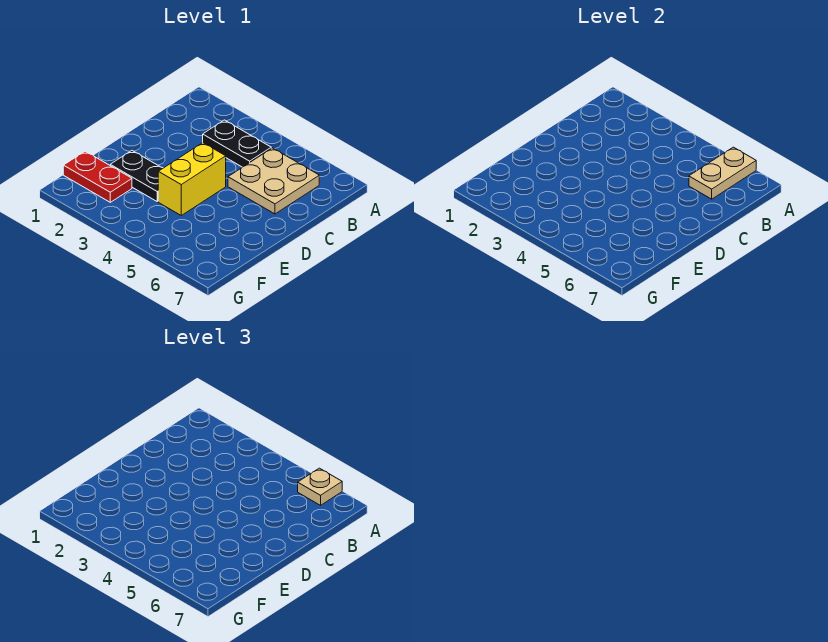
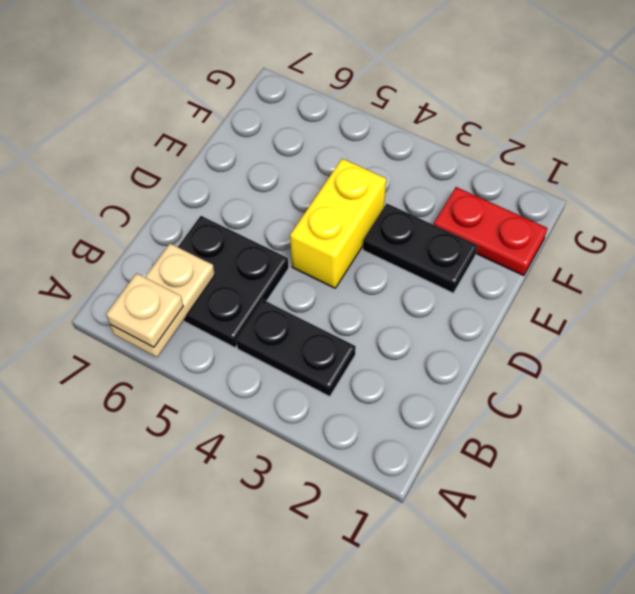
tan 2x2 plate [228,148,319,214] -> black 2x2 plate [178,216,289,348]

